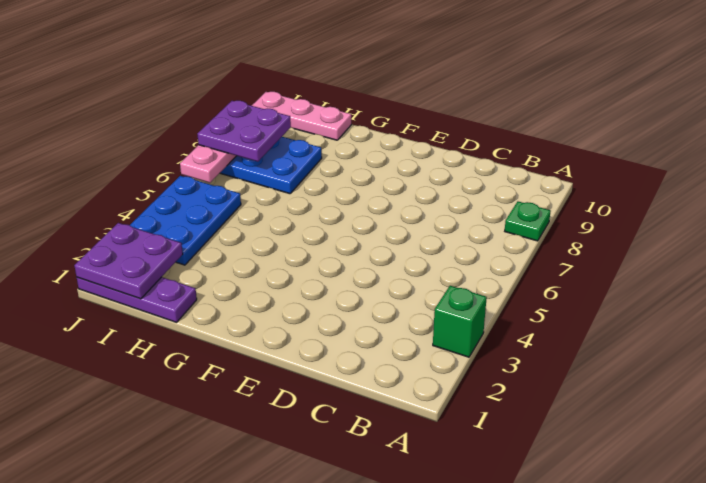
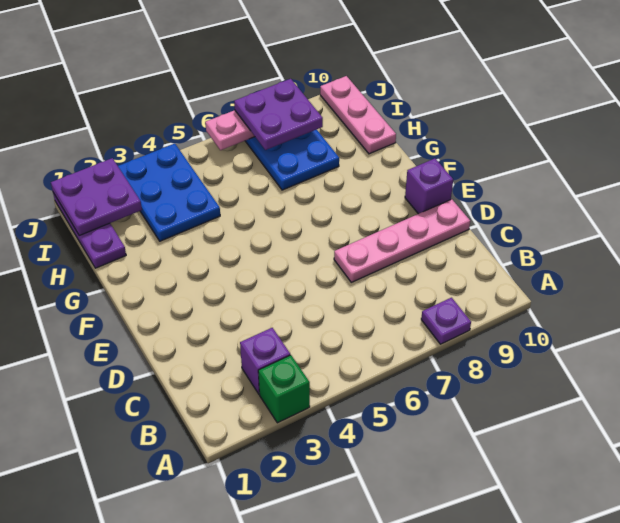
green 1x1 plate [505,202,551,241] -> purple 1x1 plate [421,298,471,344]
none -> purple 1x1 brick [240,328,290,394]
none -> pink 1x4 plate [334,199,470,282]
none -> purple 1x1 brick [405,158,453,214]
blue 2x3 plate [130,176,241,265] -> blue 2x3 plate turned to [118,144,220,241]

